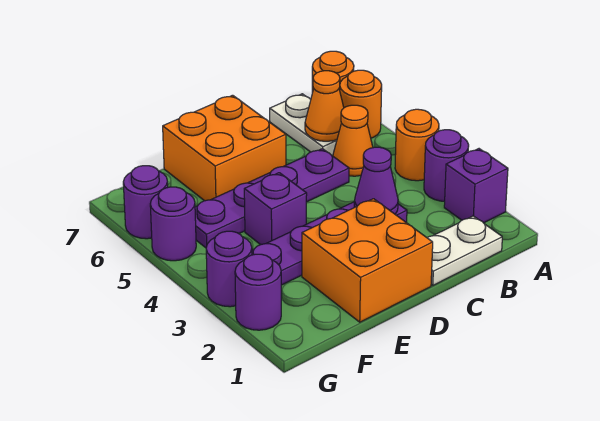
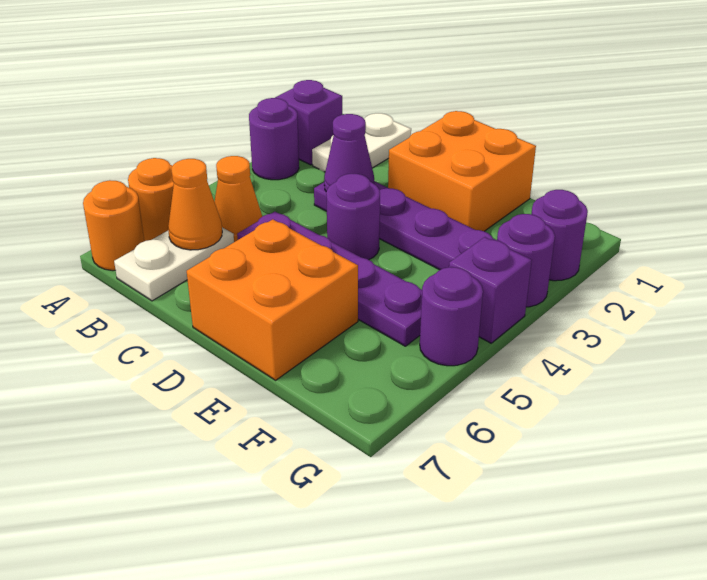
orange 1x1 round brick [395,109,439,181] -> none
white 1x2 plate [427,216,502,285] -> white 1x2 plate turned to [312,113,411,172]
purple 1x1 brick [244,173,307,245] -> purple 1x1 brick moved to [449,237,532,343]
purple 1x1 round brick [123,166,168,239] -> purple 1x1 round brick moved to [326,174,380,260]

